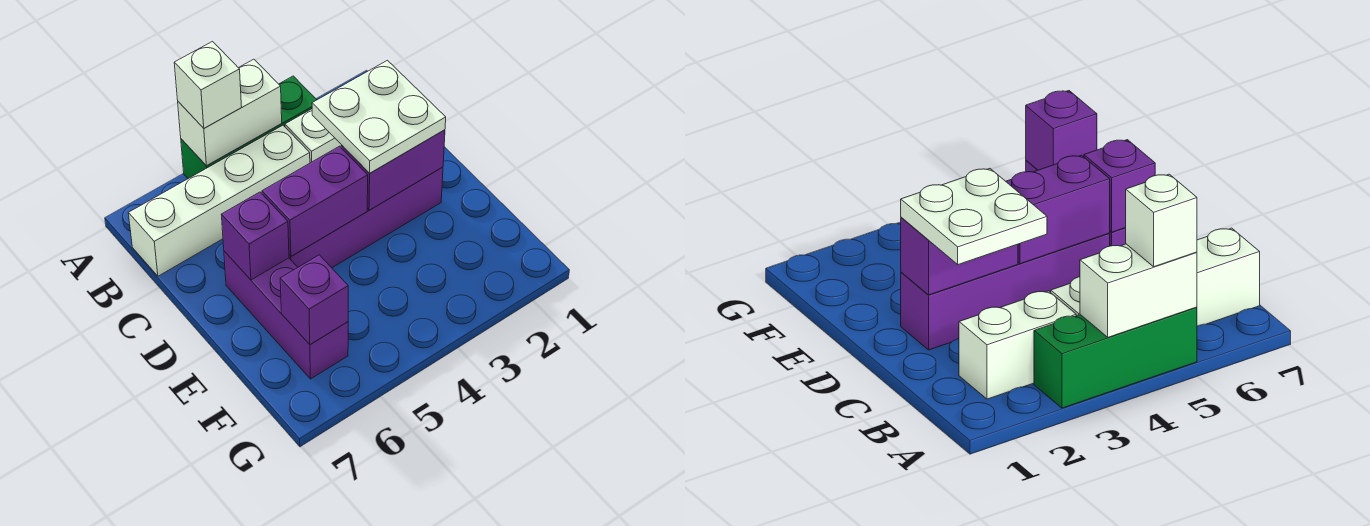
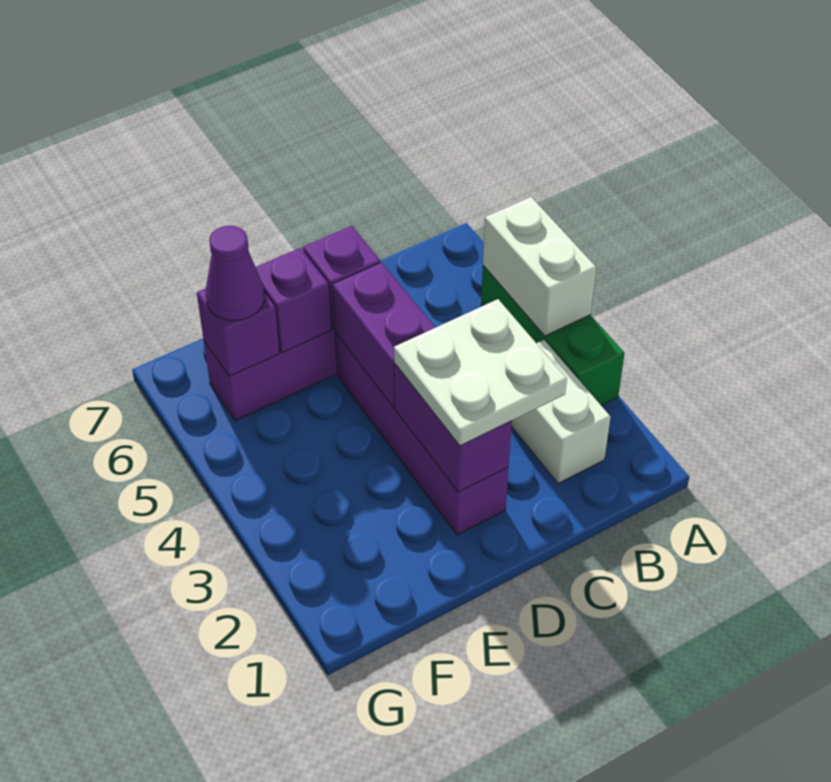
white 1x1 brick [174,42,242,128] -> none
white 1x4 brick [129,125,310,276] -> none
none -> purple 1x1 brick [256,248,331,352]
none -> purple 1x1 cone [206,226,264,321]

